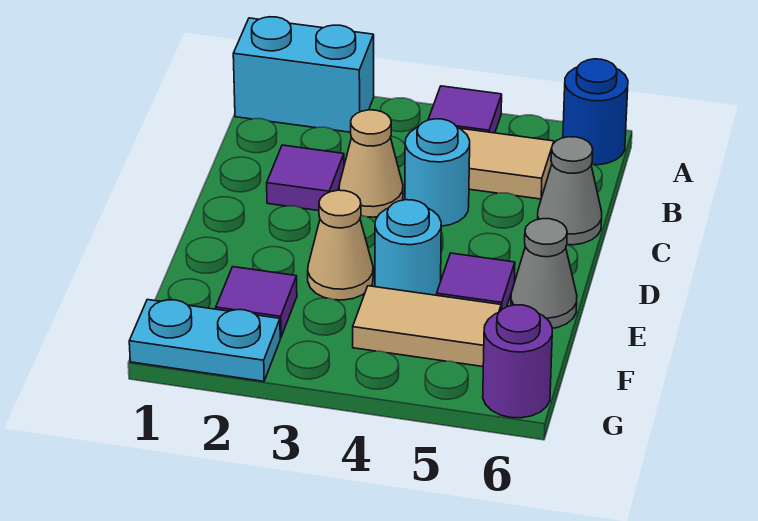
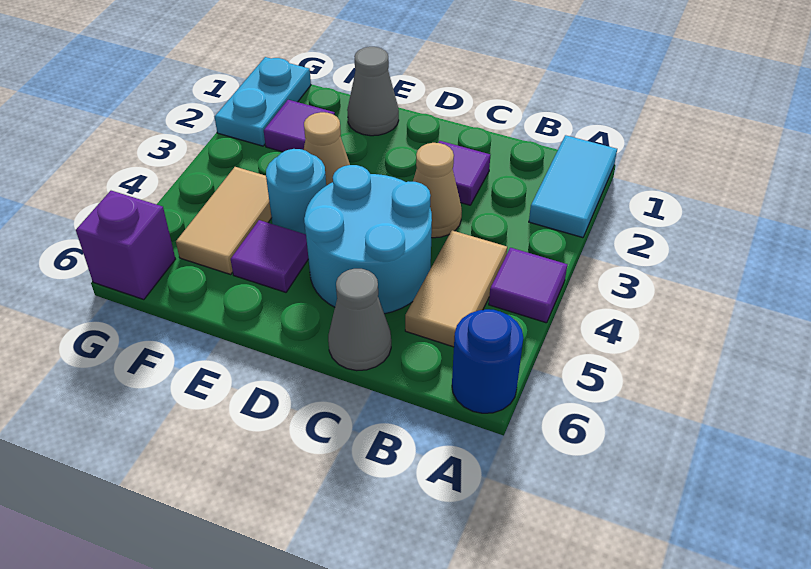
cyan 1x2 brick [233,17,374,132] -> cyan 1x2 tile [529,135,617,238]
cyan 1x1 round brick [405,119,470,226] -> cyan 2x2 round brick [304,165,432,314]
grey 1x1 cone [511,219,577,328] -> grey 1x1 cone moved to [347,47,399,136]
purple 1x1 round brick [483,305,552,418] -> purple 1x1 brick [76,191,175,300]

